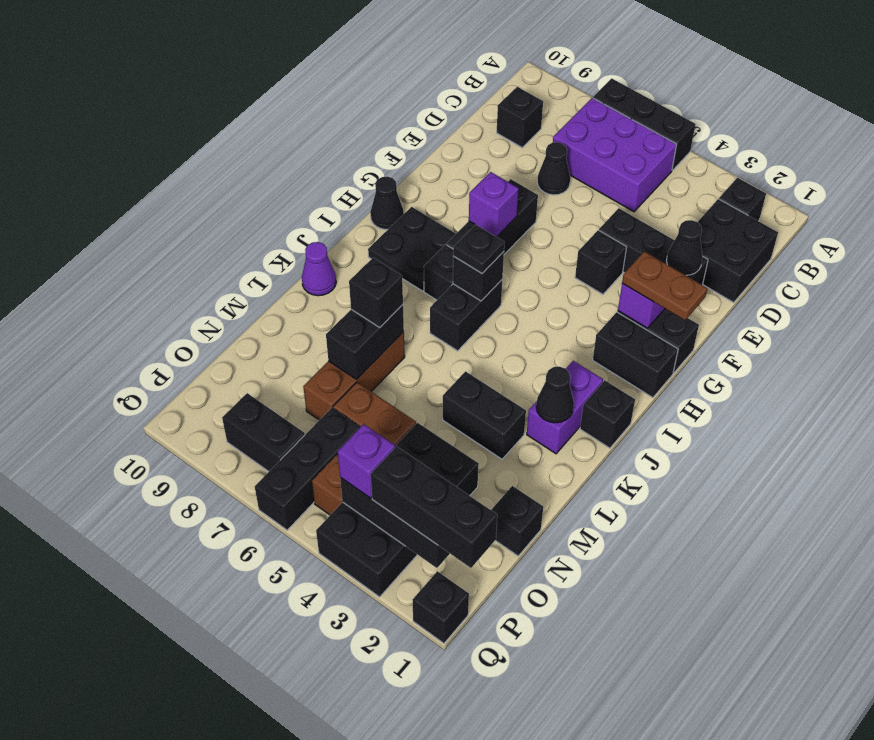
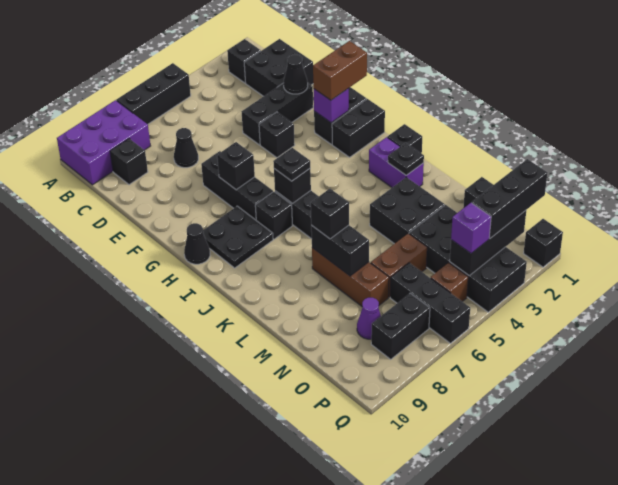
purple 2x3 brick [553,98,676,212] -> purple 2x3 brick moved to [57,100,150,185]
brown 1x2 plate [622,251,707,320] -> brown 1x2 brick [313,41,367,100]
purple 1x1 brick [469,172,519,237] -> black 1x1 brick [217,142,255,190]
black 1x1 cone [536,367,574,423] -> black 1x1 plate [388,143,424,175]
purple 1x1 cone [302,242,336,296] -> purple 1x1 cone moved to [357,298,381,339]
black 1x2 brick [443,371,526,459] -> black 2x2 brick [370,177,445,244]

